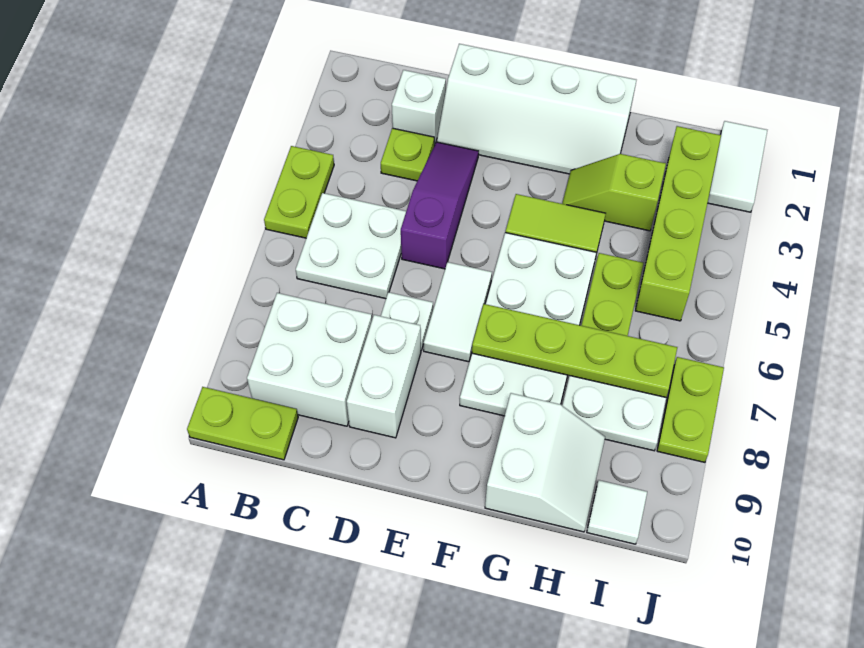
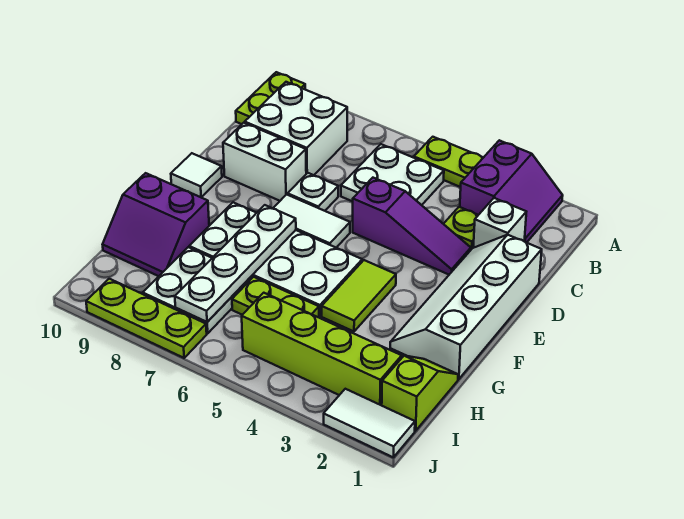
none -> purple 2x2 slope [460,140,563,243]
lime 1x4 plate [472,304,677,397] -> white 1x4 plate [175,205,296,322]
lime 1x2 slope [562,154,666,231] -> lime 1x2 slope moved to [382,356,458,431]
white 2x2 slope [485,393,605,532] -> purple 2x2 slope [103,173,209,276]
white 1x1 tile [587,480,647,544] -> white 1x1 tile moved to [171,153,222,197]
lime 1x2 plate [657,357,724,462] -> lime 1x3 plate [86,279,207,358]

